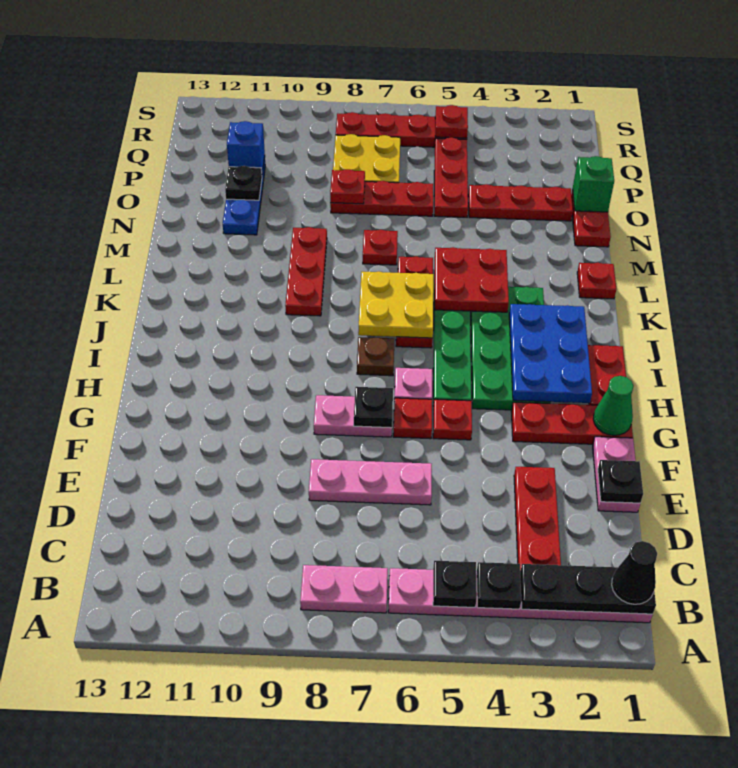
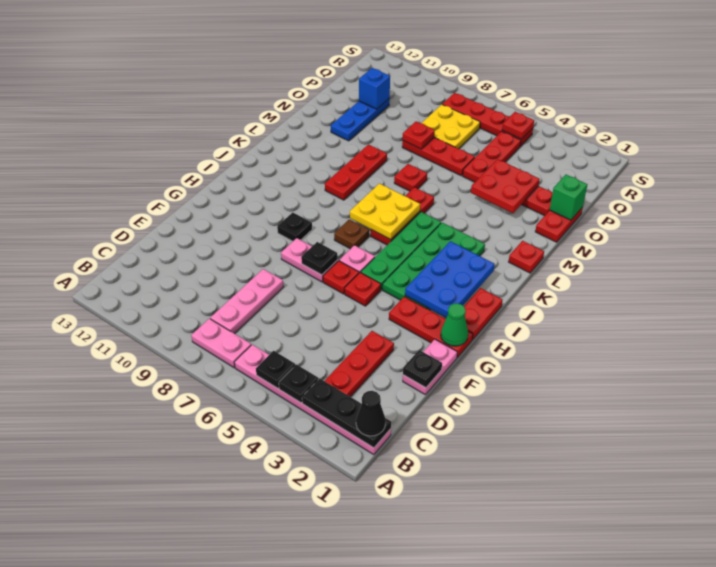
pink 1x3 plate [309,459,432,505] -> pink 1x3 plate turned to [210,269,284,334]
red 2x2 plate [435,247,509,312] -> red 2x2 plate moved to [471,159,540,213]
black 1x1 plate [225,166,262,200] -> black 1x1 plate moved to [277,212,312,241]

